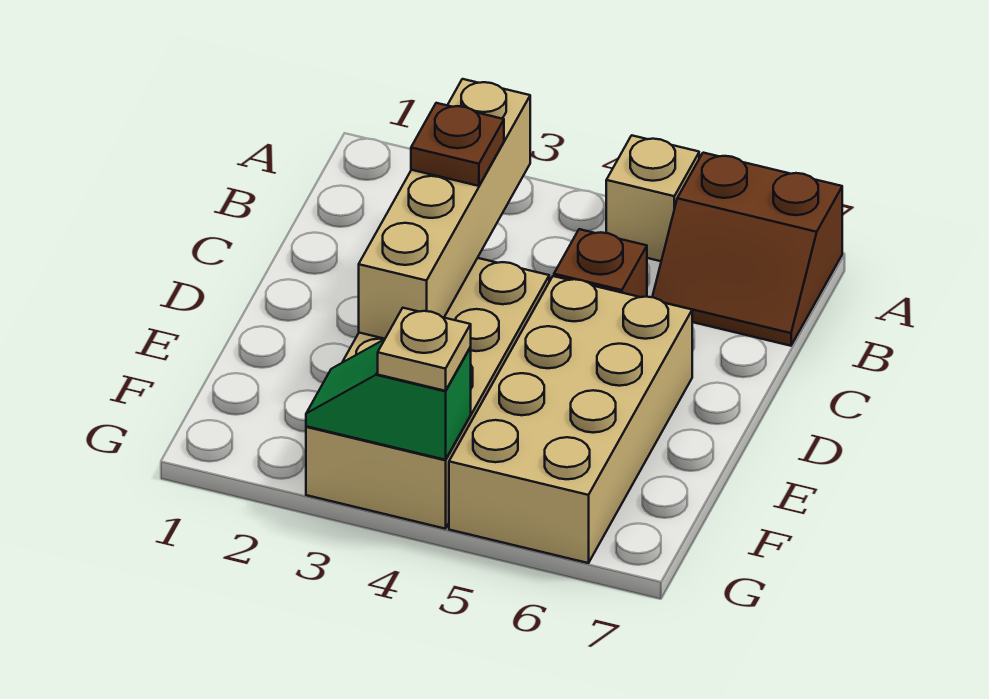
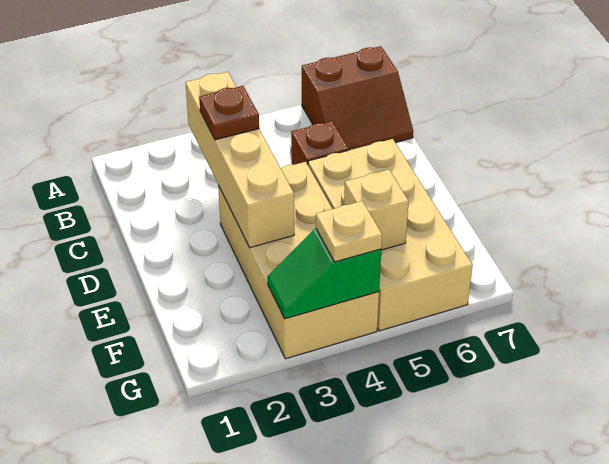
tan 1x1 brick [606,135,699,261] -> tan 1x1 brick moved to [344,170,409,250]

